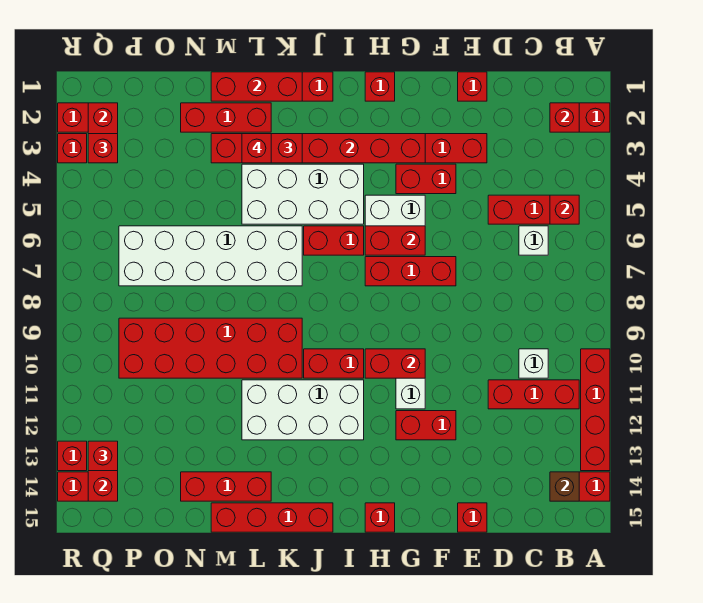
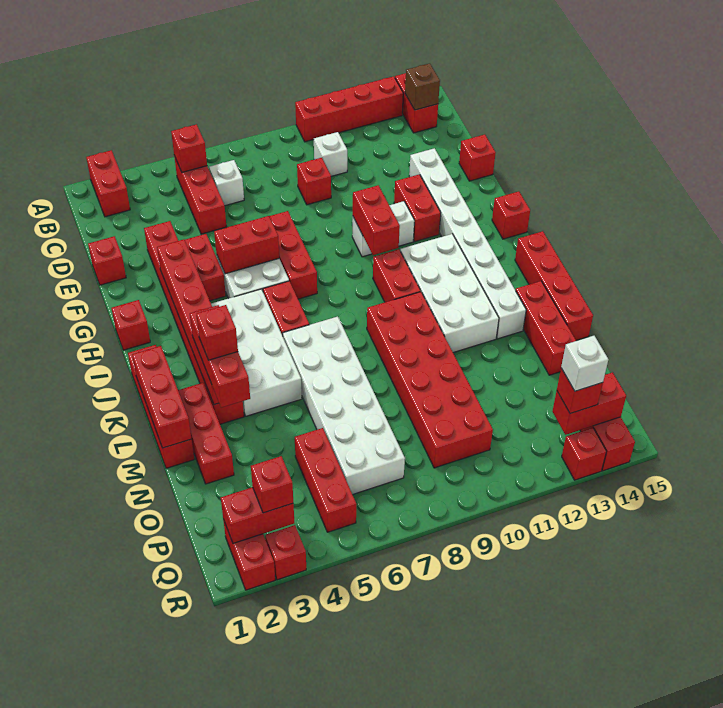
red 1x1 brick [550,103,579,132] -> red 1x1 brick moved to [297,158,331,205]
red 1x3 brick [488,380,579,409] -> red 1x3 brick moved to [295,428,356,532]
none -> white 1x8 brick [409,148,526,339]
red 1x2 brick [365,226,425,255] -> red 1x2 brick turned to [214,216,279,274]
none -> white 1x1 brick [561,336,608,391]

